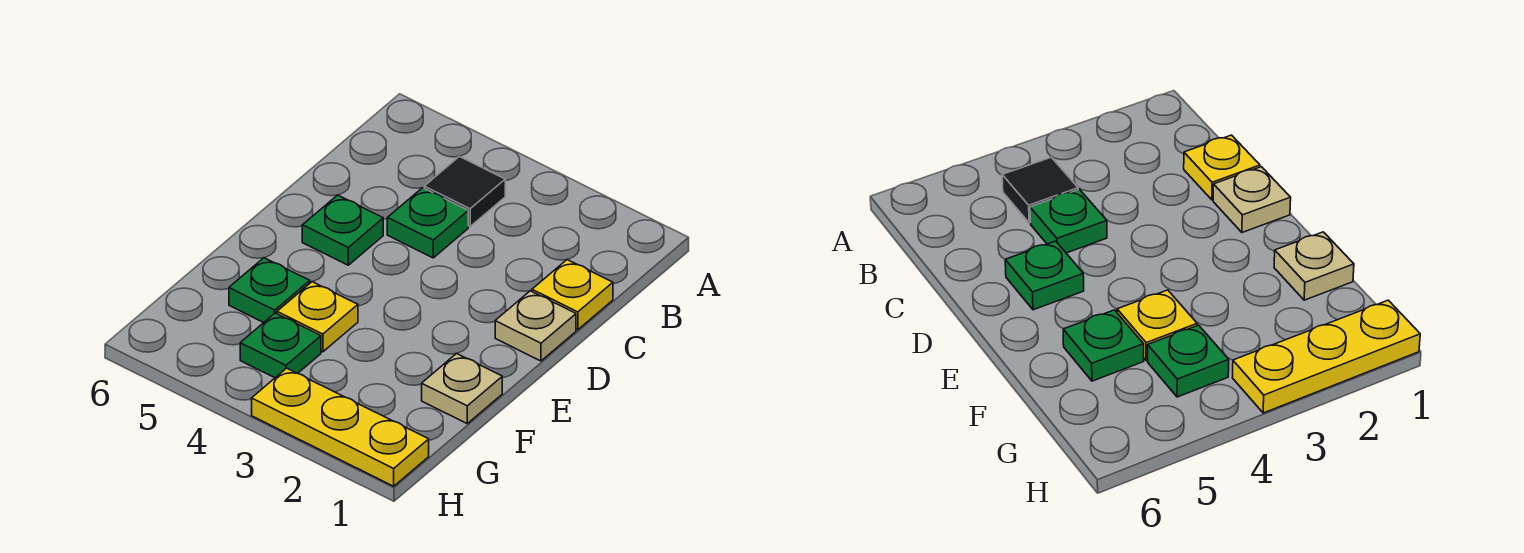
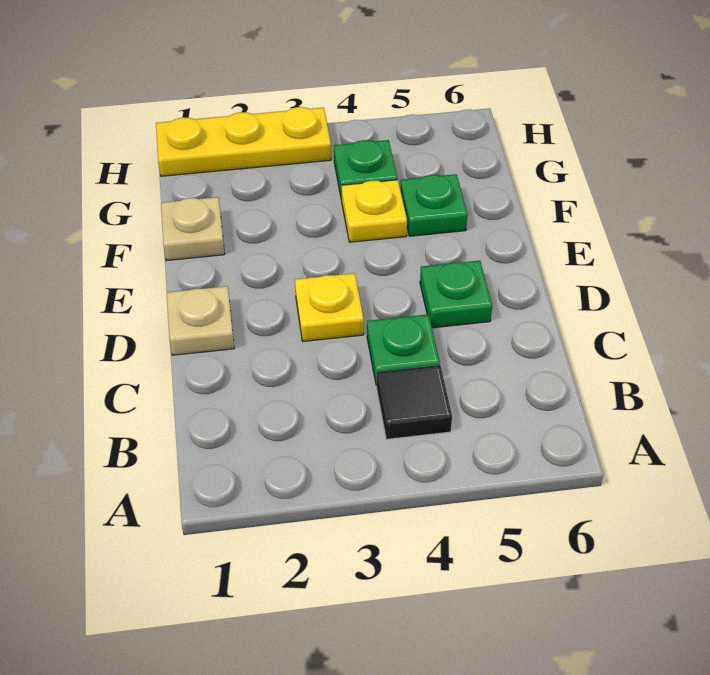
yellow 1x1 plate [532,260,613,330] -> yellow 1x1 plate moved to [295,273,364,341]

